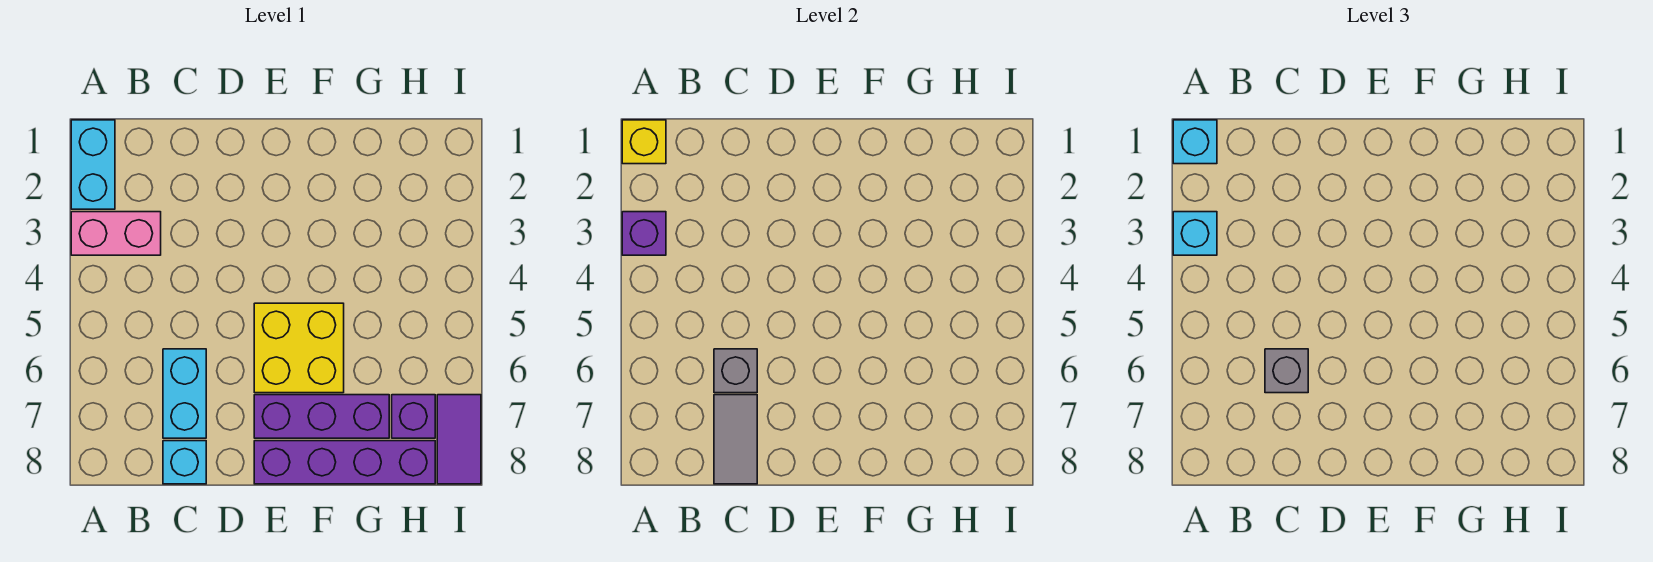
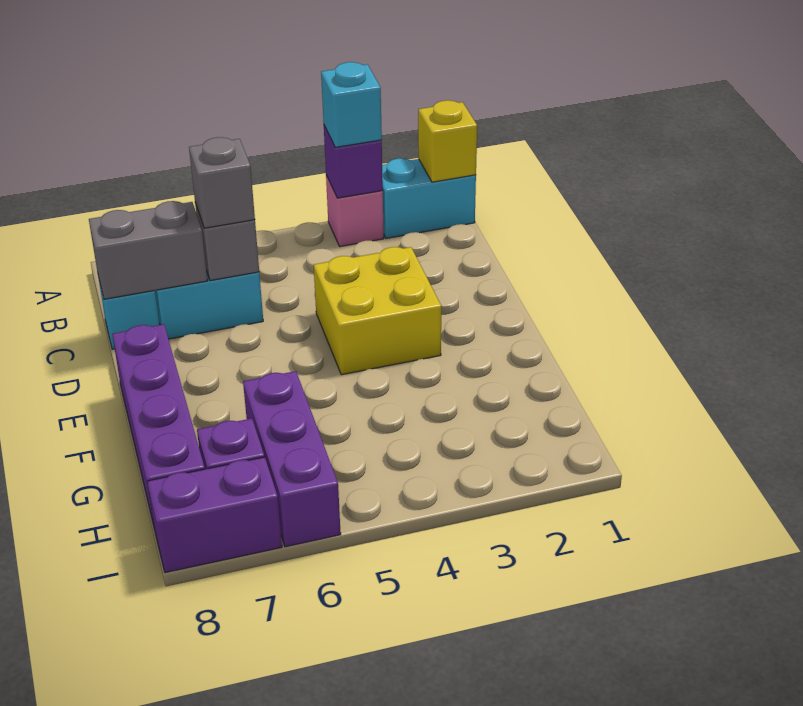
cyan 1x1 brick [1173,120,1217,164] -> none
pink 1x2 brick [71,212,161,255] -> pink 1x1 brick [326,175,384,247]
grey 1x2 tile [714,395,757,484] -> grey 1x2 brick [89,201,207,299]
yellow 2x2 brick [254,303,344,393] -> yellow 2x2 brick moved to [314,247,441,375]
purple 1x3 brick [254,395,389,438] -> purple 1x3 brick moved to [243,371,341,547]
purple 1x2 tile [437,395,481,484] -> purple 1x2 brick [147,457,282,573]

